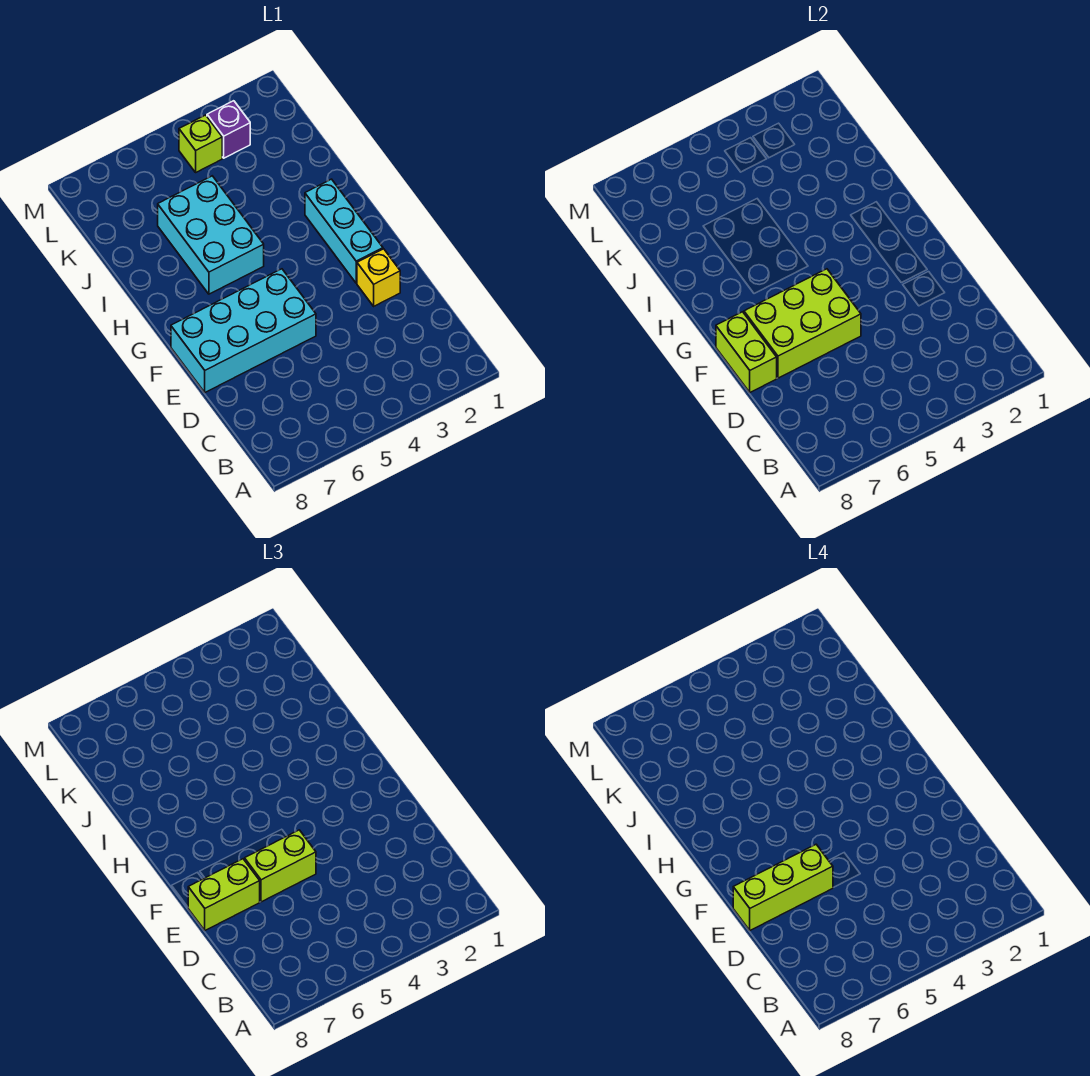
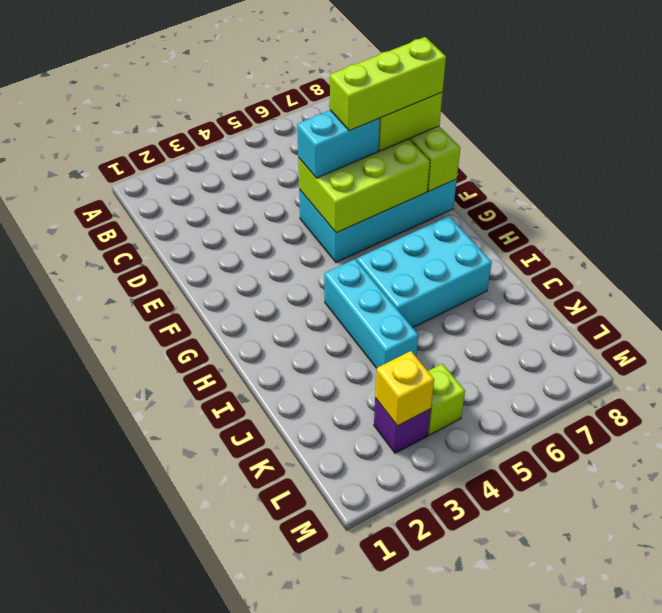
yellow 1x1 brick [357,249,400,306] -> yellow 1x1 brick moved to [375,351,434,426]
lime 1x2 brick [245,830,316,902] -> cyan 1x2 brick [297,110,380,178]
cyan 1x3 brick [305,179,383,283] -> cyan 1x3 brick moved to [324,259,418,368]
cyan 2x3 brick [158,176,264,294] -> cyan 2x3 brick turned to [357,216,492,327]

